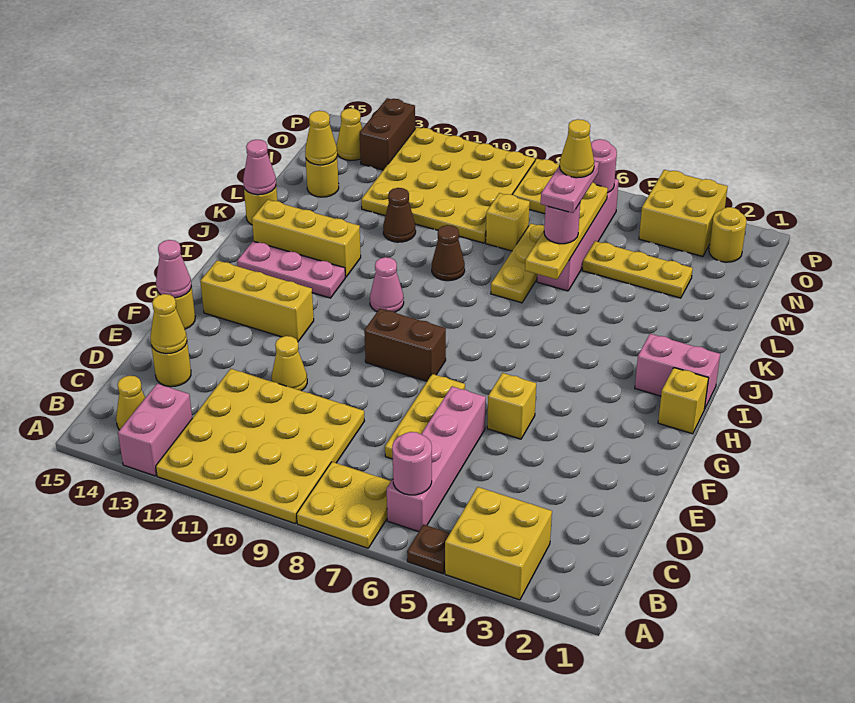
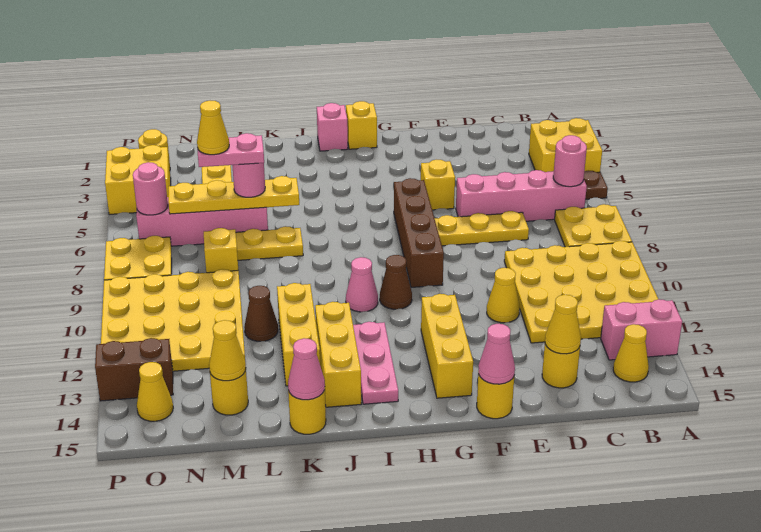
brown 1x2 brick [364,309,446,381] -> brown 1x4 brick [394,178,444,287]
pink 1x2 brick [635,334,720,409] -> pink 1x1 brick [317,103,348,151]
brown 1x1 cone [432,225,465,281] -> brown 1x1 cone moved to [380,255,412,309]
none -> yellow 1x3 brick [277,283,320,386]

